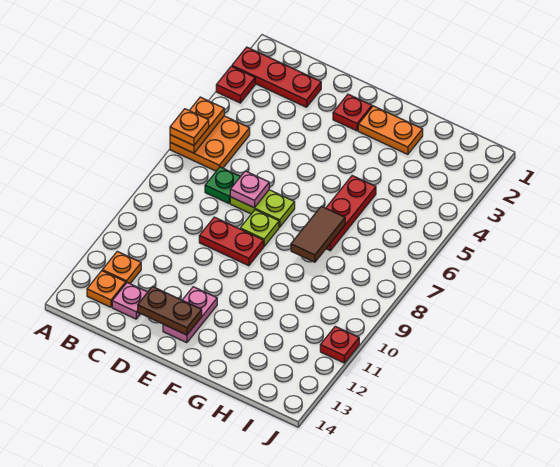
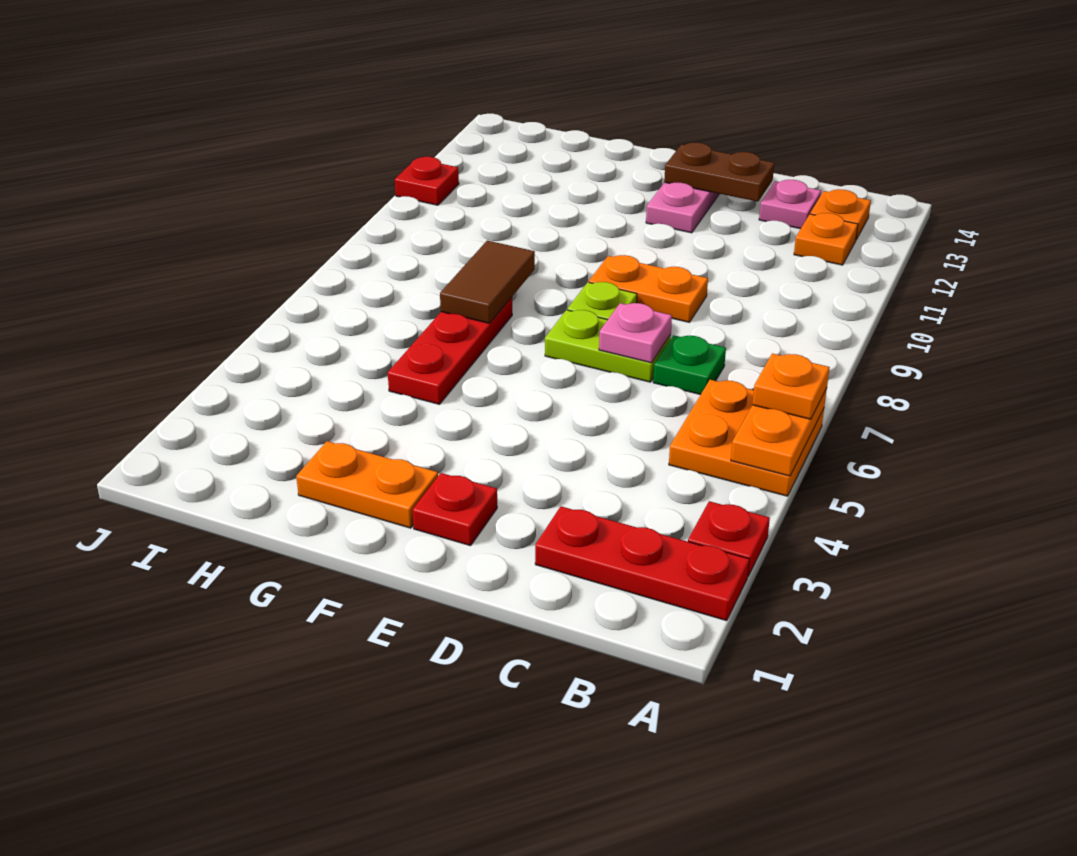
red 1x2 plate [199,217,264,266] -> orange 1x2 plate [589,255,708,322]

